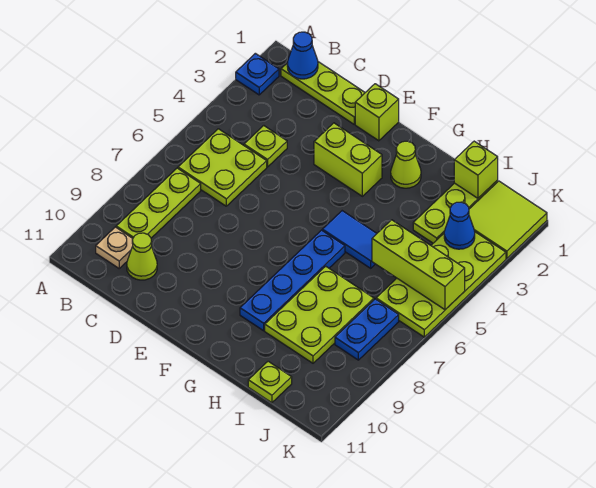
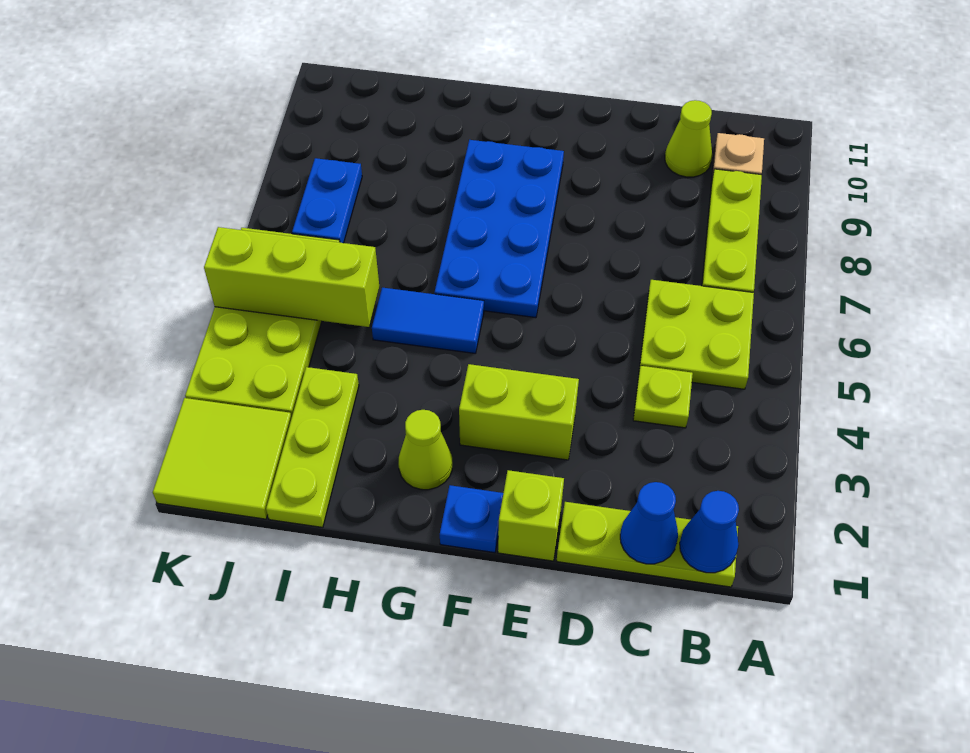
blue 1x1 plate [236,53,279,95] -> blue 1x1 plate moved to [440,485,503,553]
blue 1x4 plate [240,230,345,331] -> blue 2x4 plate [434,140,564,318]
lime 2x3 plate [265,266,374,363] -> none
lime 1x1 brick [454,141,498,198] -> none
lime 1x1 plate [248,361,292,403] -> none
blue 1x1 cone [444,202,475,249] -> blue 1x1 cone moved to [620,482,678,564]

